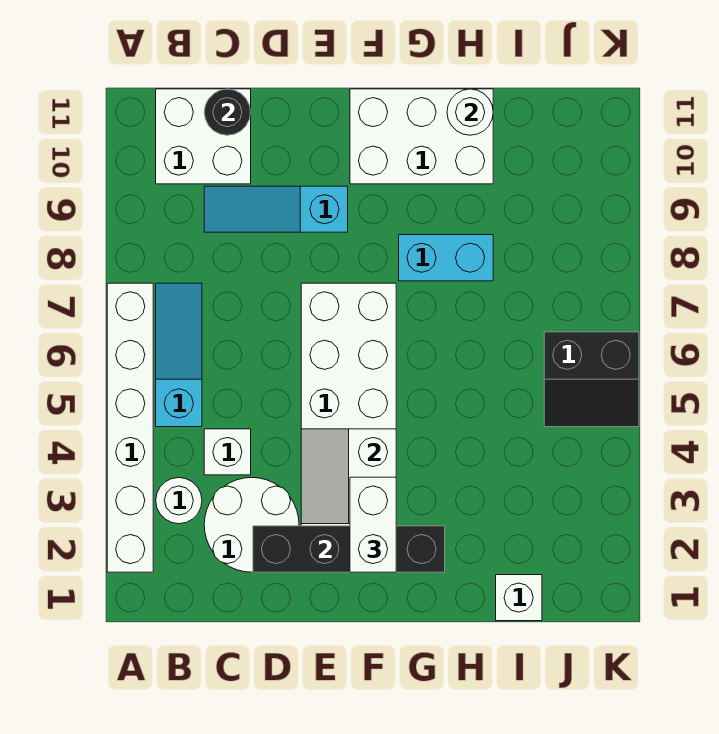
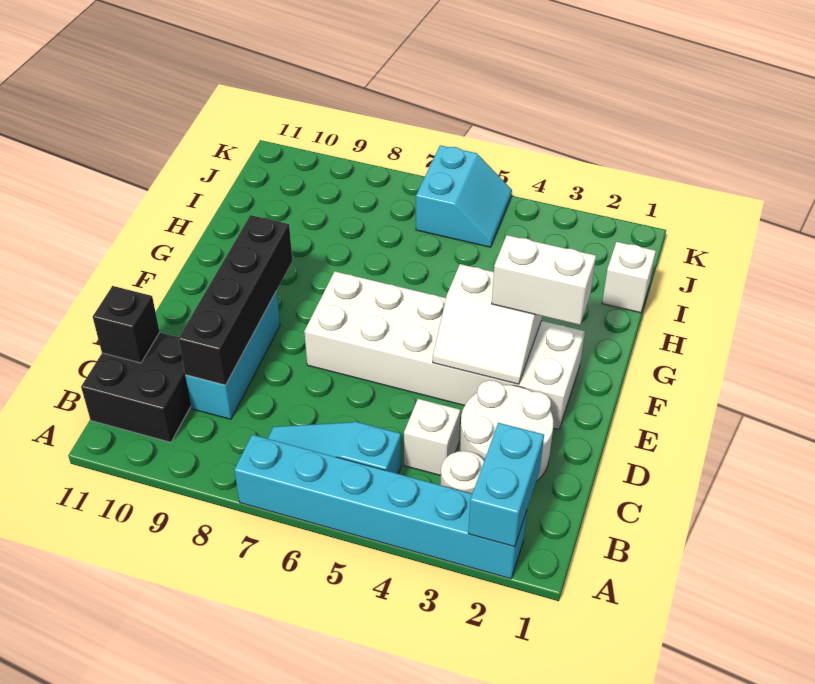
white 1x6 brick [107,283,153,572] -> cyan 1x6 brick [234,435,527,579]
white 2x2 brick [156,89,251,184] -> black 2x2 brick [81,333,191,442]
cyan 1x3 slope [204,186,348,232] -> cyan 1x3 brick [185,291,280,419]
black 1x1 round brick [204,89,251,135] -> black 1x1 brick [93,286,160,363]
black 1x4 brick [253,526,445,572] -> black 1x4 brick moved to [178,215,292,385]
white 2x3 brick [350,89,493,184] -> none
cyan 1x2 brick [399,235,493,281] -> cyan 1x2 brick moved to [468,423,544,547]
white 1x1 round brick [447,89,493,135] -> none
black 2x2 slope [544,332,639,427] -> cyan 2x2 slope [416,145,512,247]

